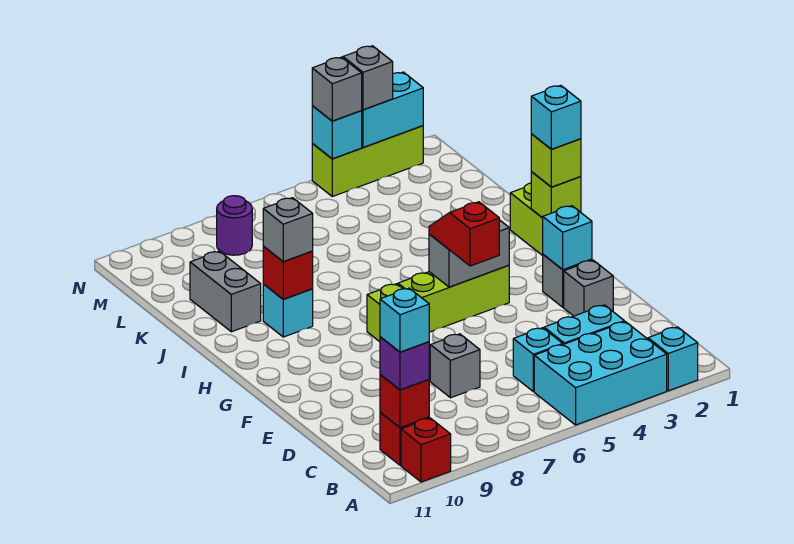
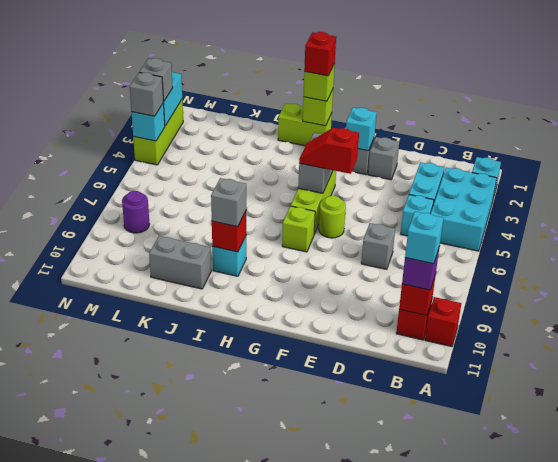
none -> lime 1x1 round brick [319,196,346,238]
cyan 1x1 brick [531,85,581,149] -> red 1x1 brick [304,32,336,76]

